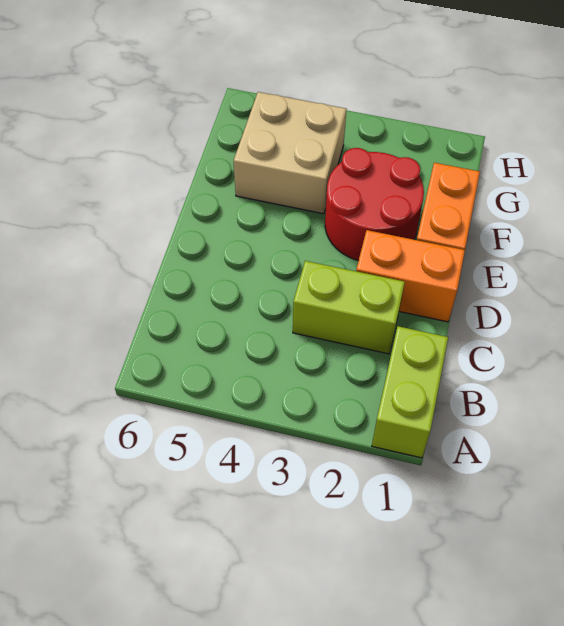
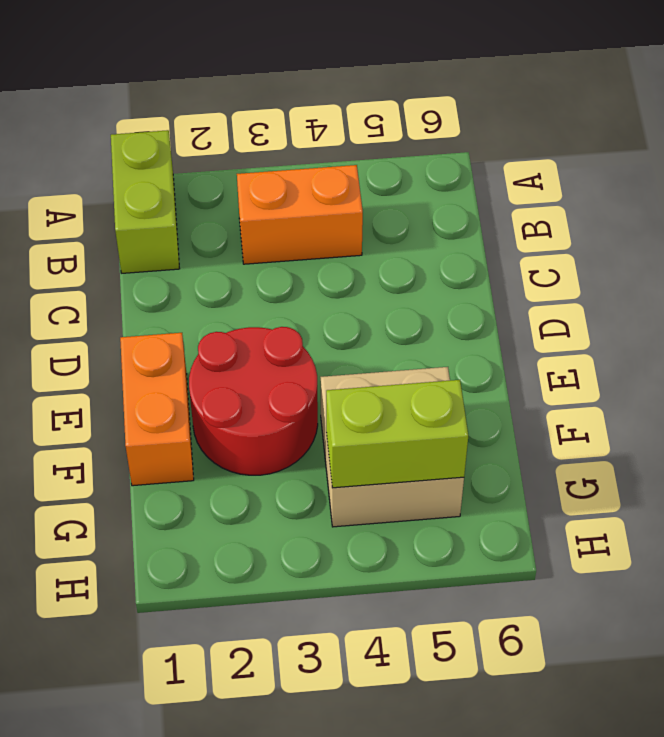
lime 1x2 brick [293,261,405,354] -> lime 1x2 brick moved to [326,380,468,488]
orange 1x2 brick [356,230,465,322] -> orange 1x2 brick moved to [237,165,363,264]

